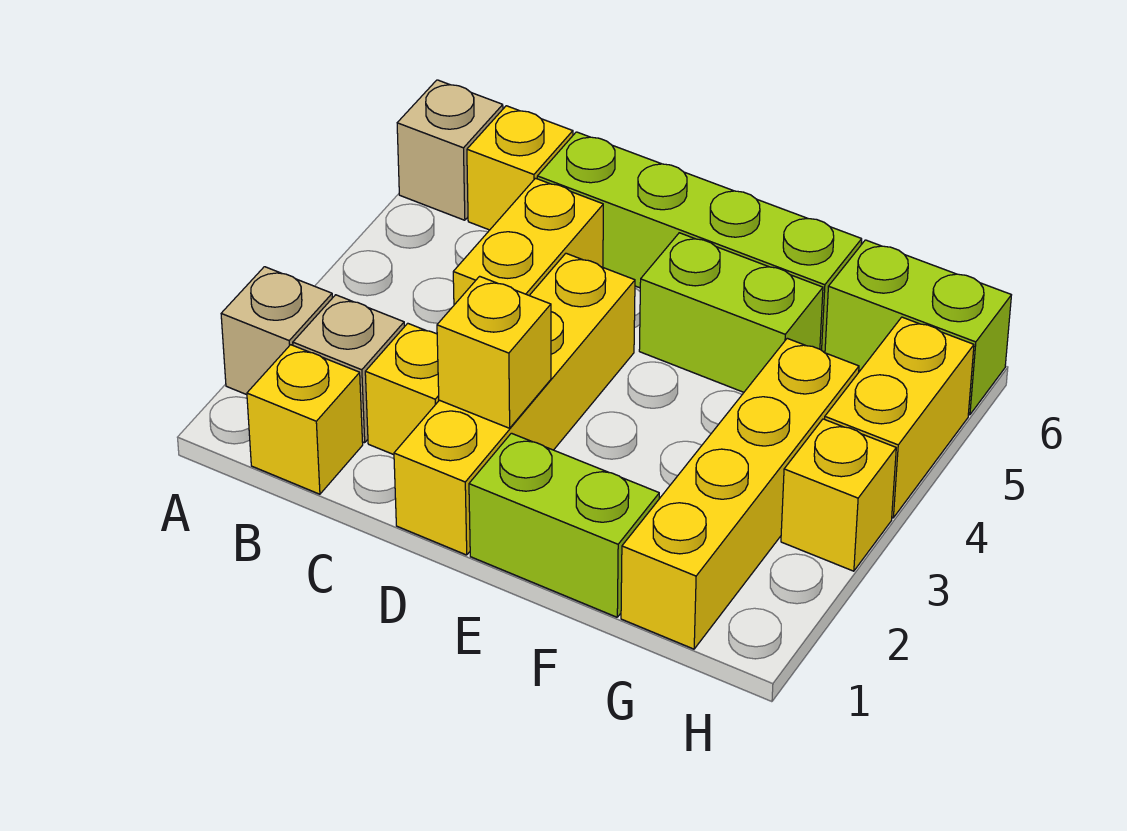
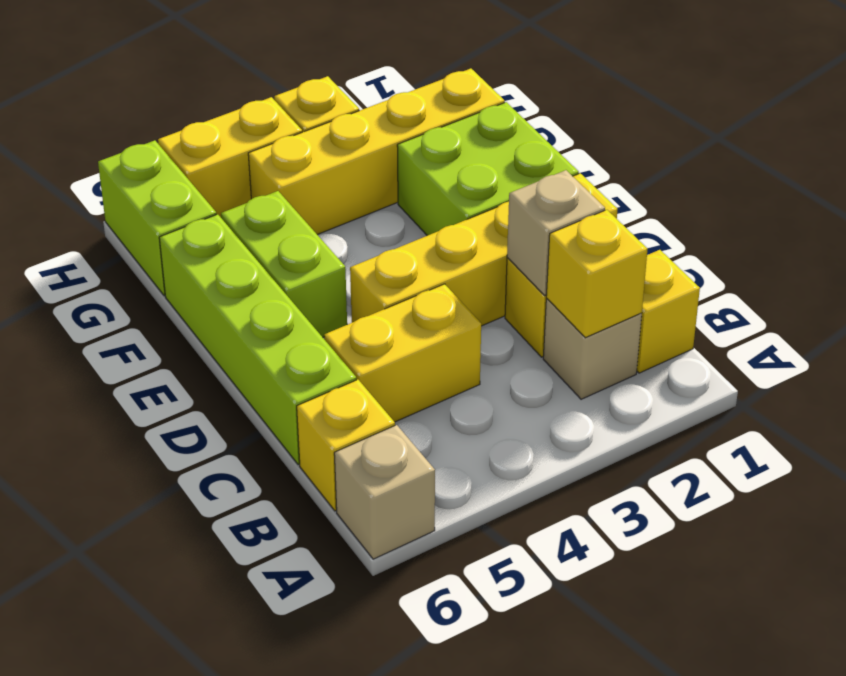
tan 1x1 brick [221,267,332,395] -> tan 1x1 brick moved to [507,170,605,295]
yellow 1x1 brick [437,276,551,428] -> yellow 1x1 brick moved to [546,210,647,338]
lime 1x2 brick [469,433,659,617] -> lime 2x2 brick [397,102,579,236]

